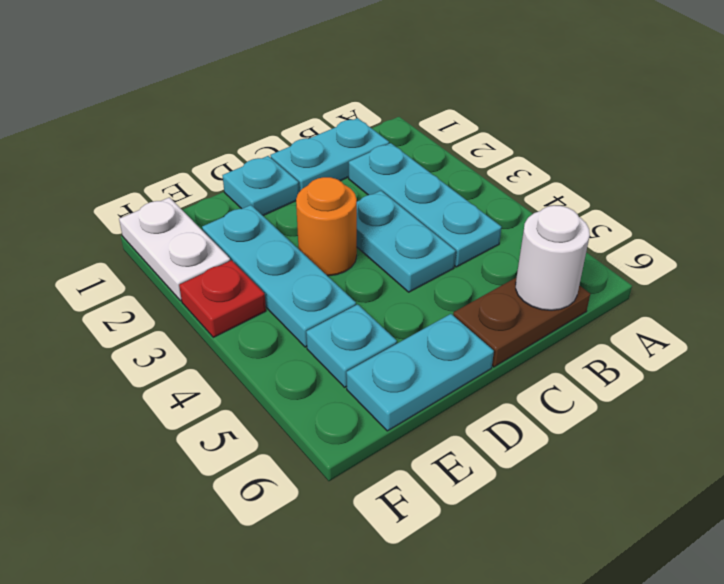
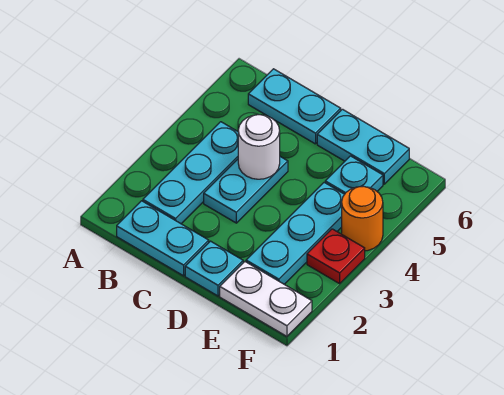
brown 1x2 plate [453,277,590,367] -> cyan 1x2 plate [248,69,341,144]
white 1x1 round brick [516,205,590,310] -> white 1x1 round brick moved to [238,115,280,179]
orange 1x1 round brick [296,177,357,276] -> orange 1x1 round brick moved to [342,186,383,251]
white 1x2 plate [119,197,230,301] -> white 1x2 plate turned to [220,262,312,336]

